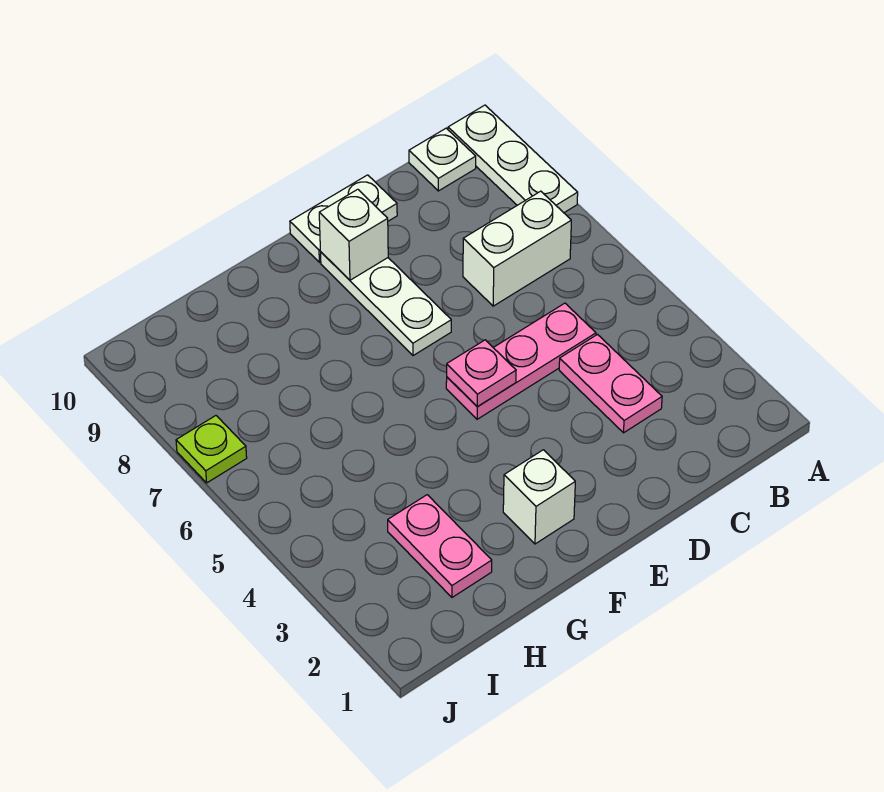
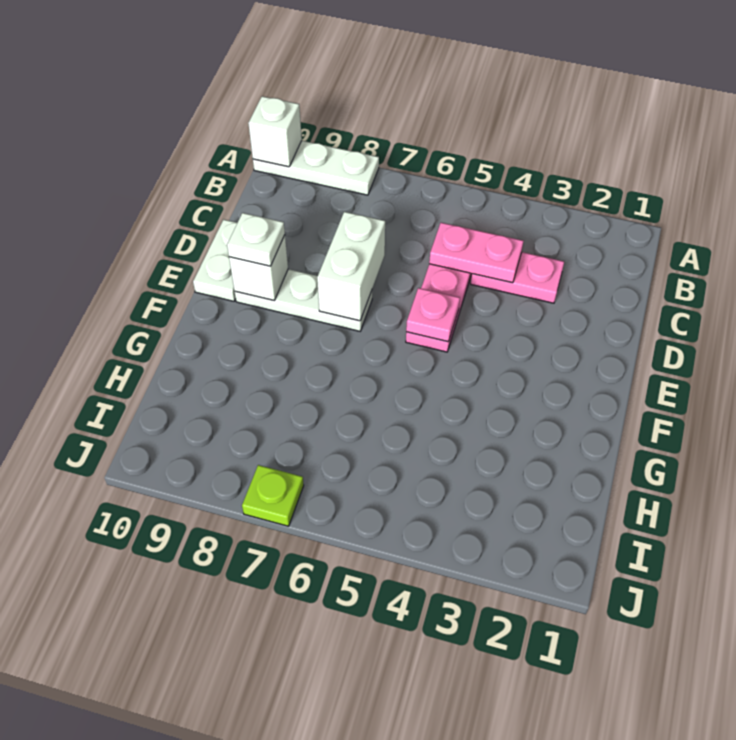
white 1x2 brick [463,191,571,306] -> white 1x2 brick moved to [317,212,385,321]
white 1x1 plate [409,128,476,191] -> white 1x1 plate moved to [227,213,285,266]
white 1x1 brick [503,450,575,544] -> white 1x1 brick moved to [248,96,302,167]
pink 1x2 plate [388,495,492,597] -> pink 1x2 plate moved to [429,223,523,283]

